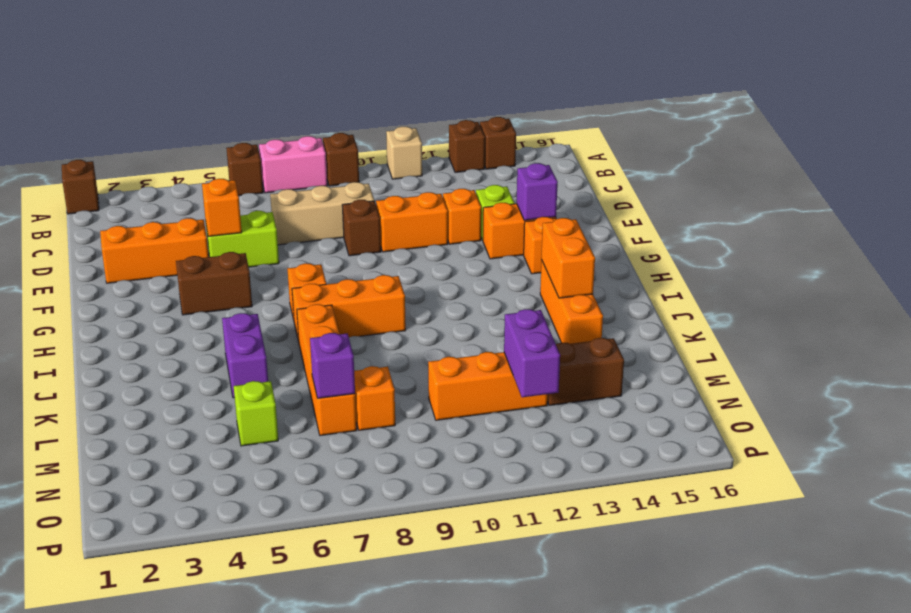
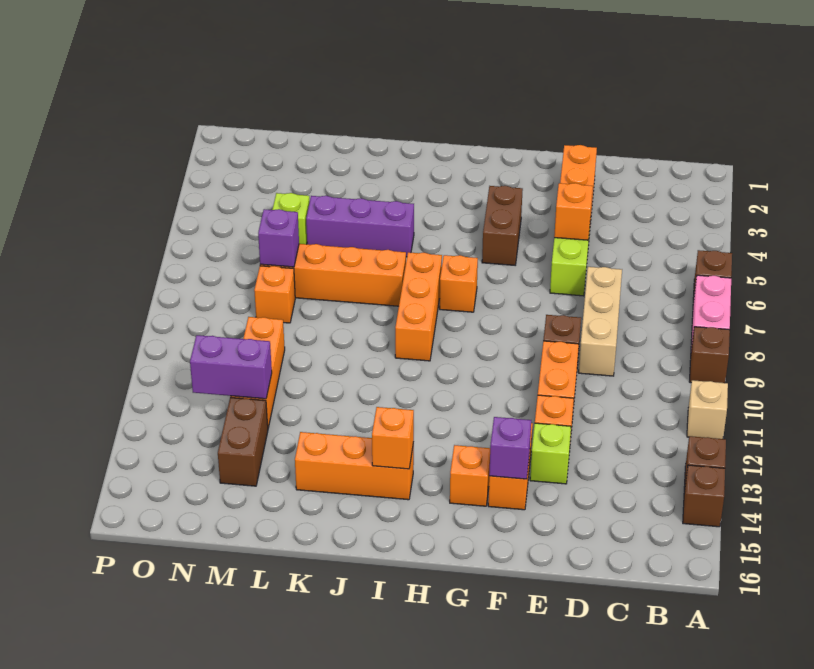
brown 1x1 brick [62,160,99,214] -> none
orange 1x2 brick [541,218,595,298] -> orange 1x1 brick [372,407,414,469]
purple 1x2 brick [222,313,268,398] -> purple 1x3 brick [306,196,414,257]

